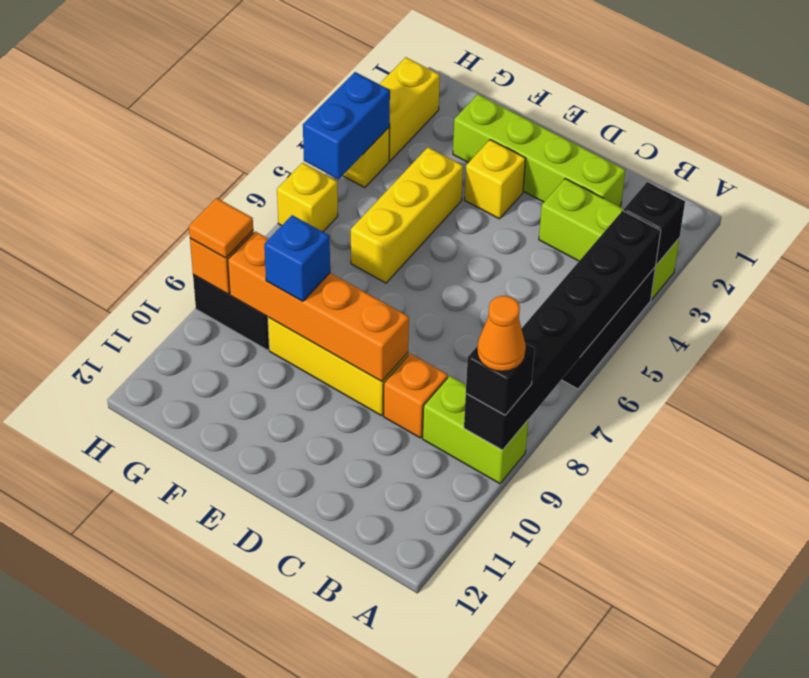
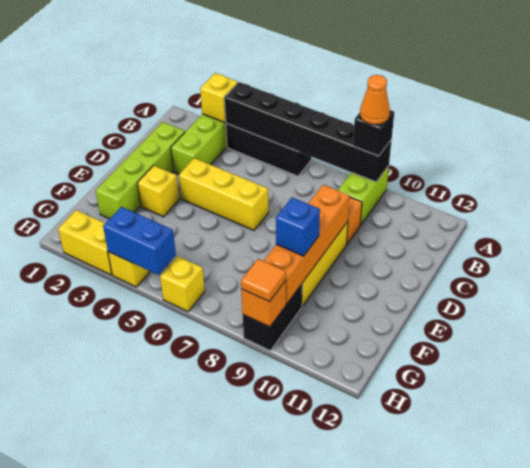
black 1x1 brick [624,182,685,265] -> yellow 1x1 brick [200,73,238,123]
yellow 1x3 brick [351,147,463,283] -> yellow 1x3 brick moved to [179,158,269,230]

